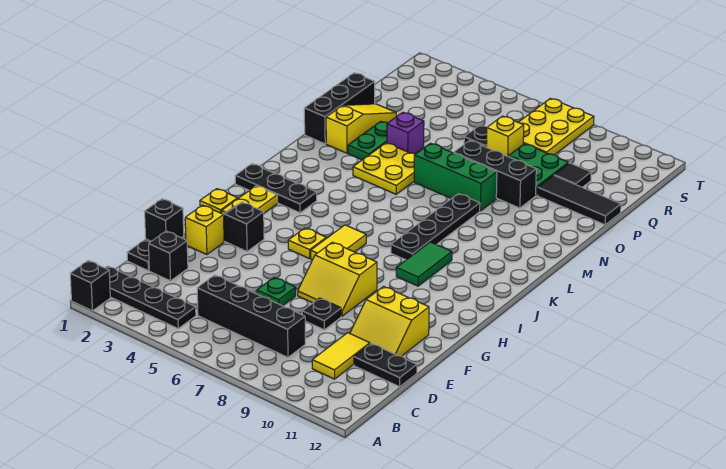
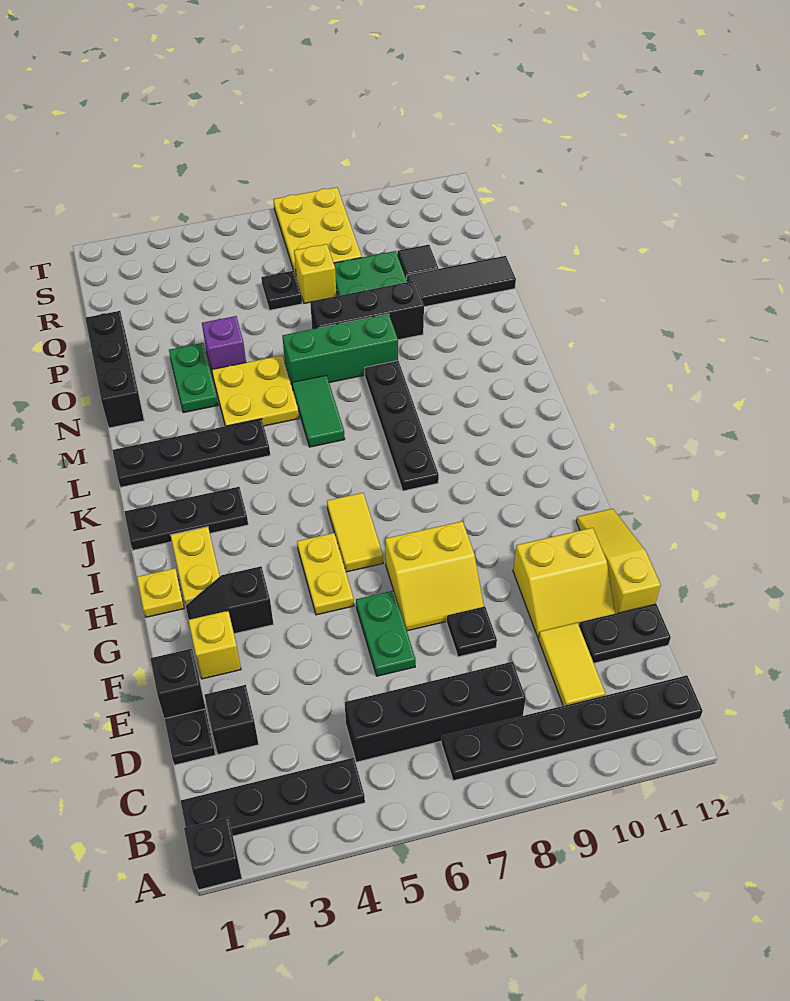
none -> black 1x6 plate [441,676,703,781]
green 1x1 plate [257,277,296,306] -> green 1x2 plate [356,590,416,676]
yellow 1x1 plate [288,228,326,259] -> yellow 1x2 plate [297,533,354,615]
green 1x2 tile [396,242,452,286] -> green 1x2 tile moved to [292,375,345,447]
none -> black 1x4 plate [112,419,270,487]
yellow 1x3 slope [326,104,396,153] -> yellow 1x3 slope moved to [576,509,661,613]

